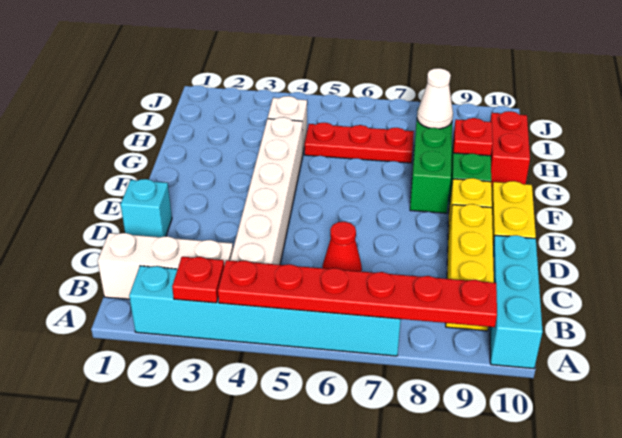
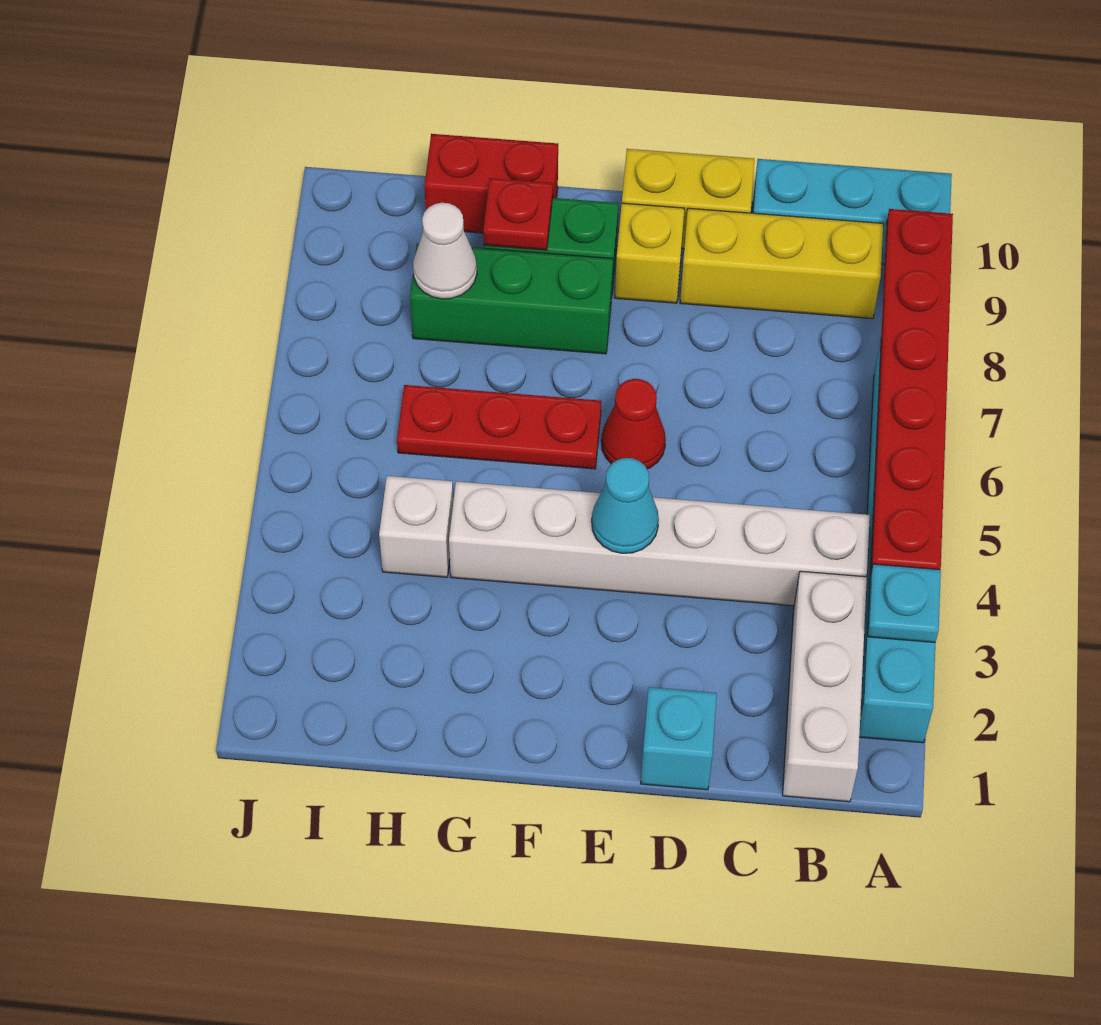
red 1x1 plate [172,257,224,303] -> cyan 1x1 plate [868,564,941,643]
red 1x1 cone [322,222,362,272] -> red 1x1 cone moved to [601,379,666,469]
none -> cyan 1x1 cone [592,458,659,553]
red 1x3 plate [305,123,414,163] -> red 1x3 plate turned to [397,385,601,469]

